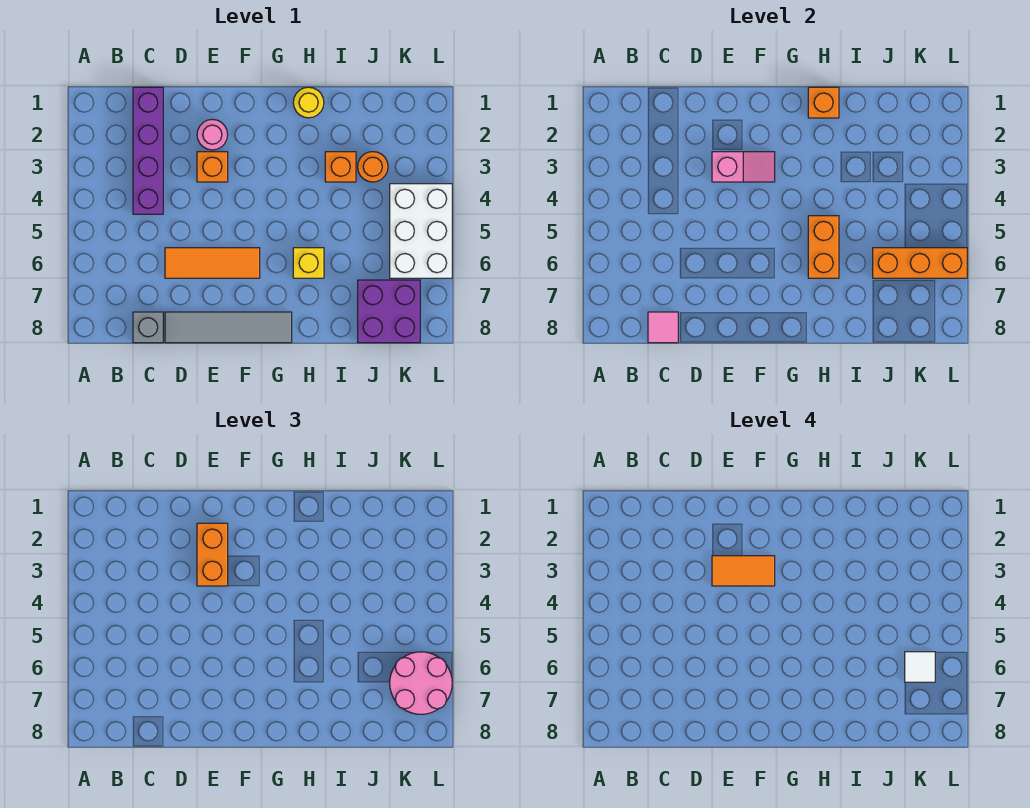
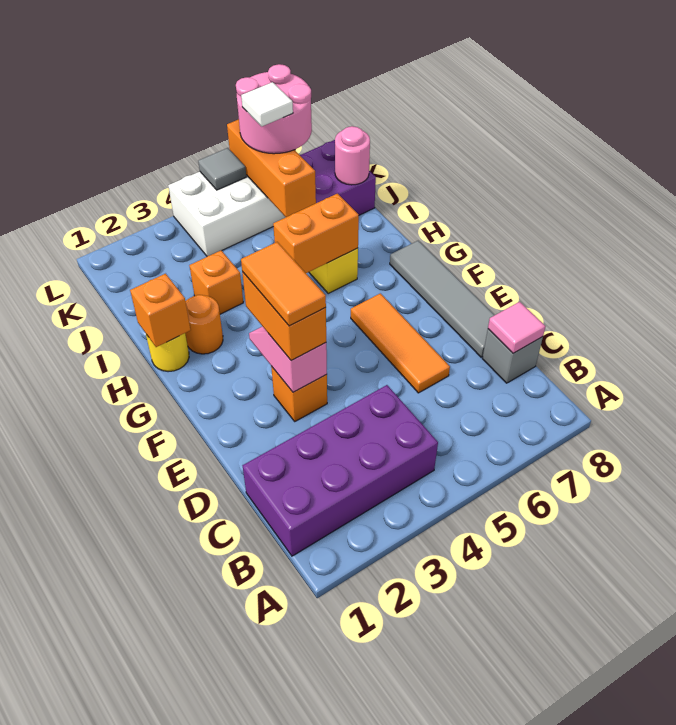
purple 1x4 brick [133,87,163,214] -> purple 2x4 brick [243,385,438,556]
pink 1x1 round brick [197,119,228,150] -> pink 1x1 round brick moved to [335,126,370,185]
orange 1x2 brick [197,523,228,586] -> orange 1x2 brick turned to [242,272,326,361]
orange 1x1 round brick [358,152,388,182] -> orange 1x1 round brick moved to [185,295,223,354]
none -> grey 1x1 tile [198,148,246,190]

